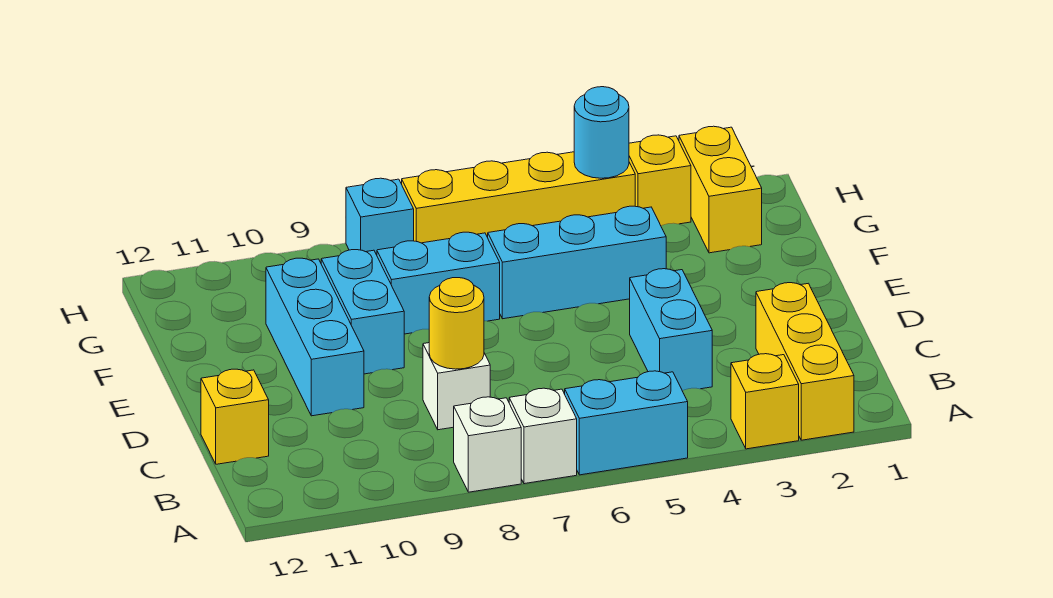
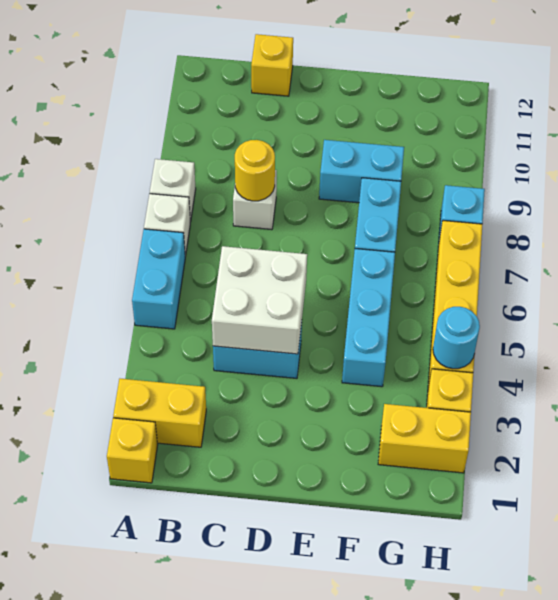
yellow 1x3 brick [756,283,854,440] -> yellow 1x2 brick [113,379,206,447]
yellow 1x1 brick [731,354,799,449] -> yellow 1x1 brick moved to [107,418,158,483]
none -> white 2x2 brick [212,246,307,354]
cyan 1x3 brick [266,258,364,416] -> none

